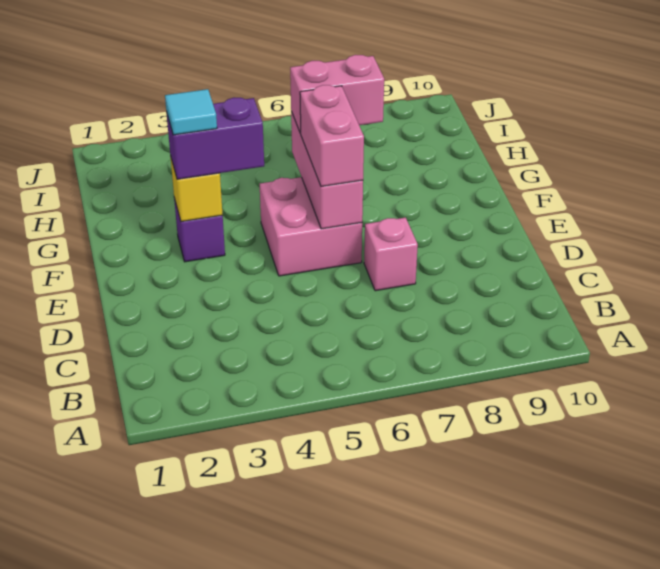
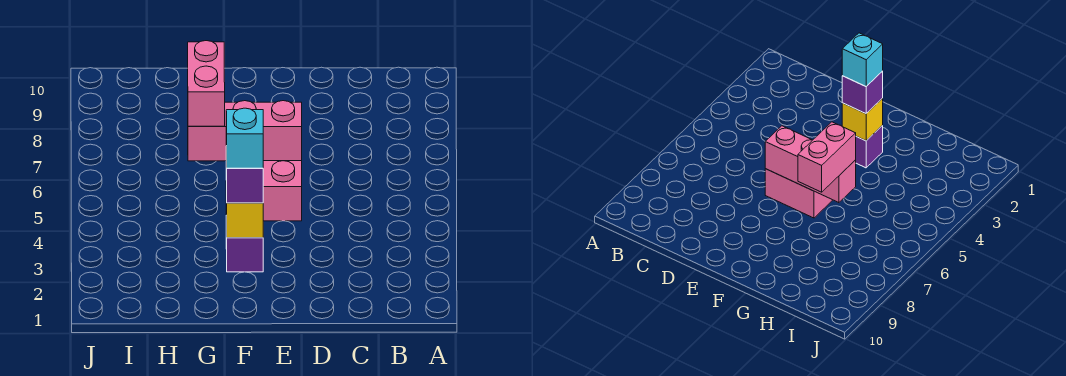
pink 1x1 brick [364,218,418,291] -> none
pink 1x2 brick [300,85,364,187] -> none
purple 1x2 brick [166,98,264,179] -> purple 1x1 brick [226,146,263,203]
cyan 1x1 tile [165,89,217,135] -> cyan 1x1 brick [226,108,263,168]

